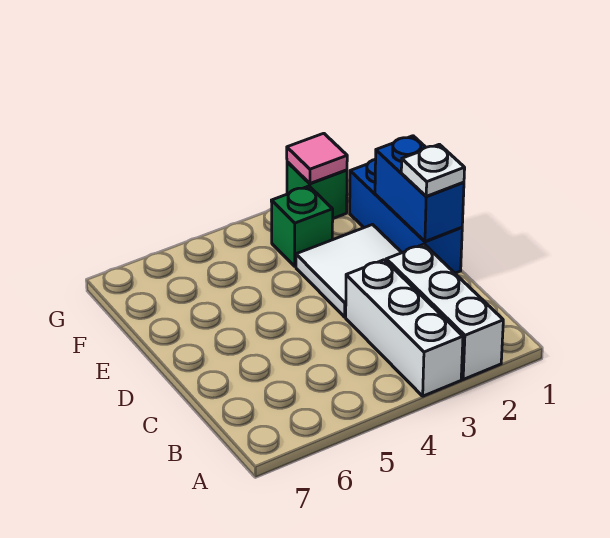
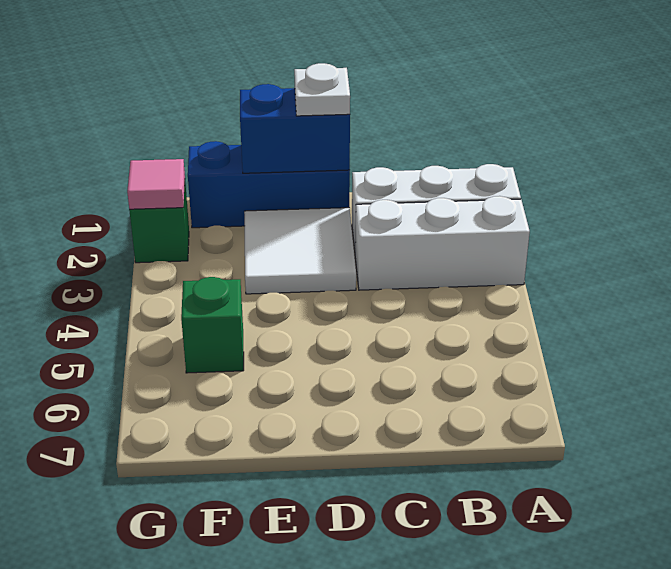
green 1x1 brick [271,186,333,267] -> green 1x1 brick moved to [181,277,244,373]

